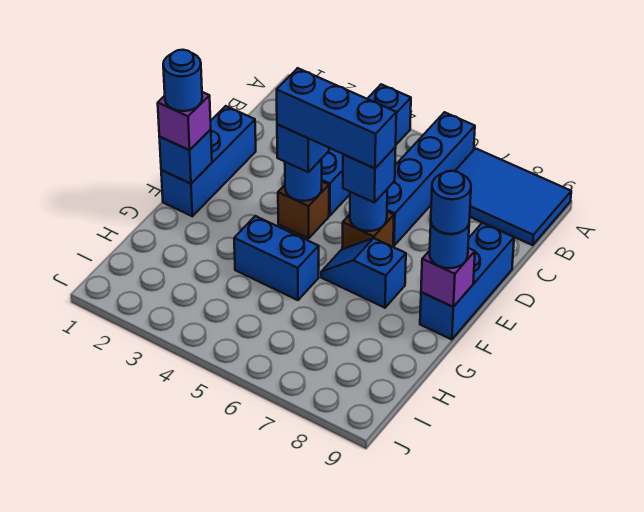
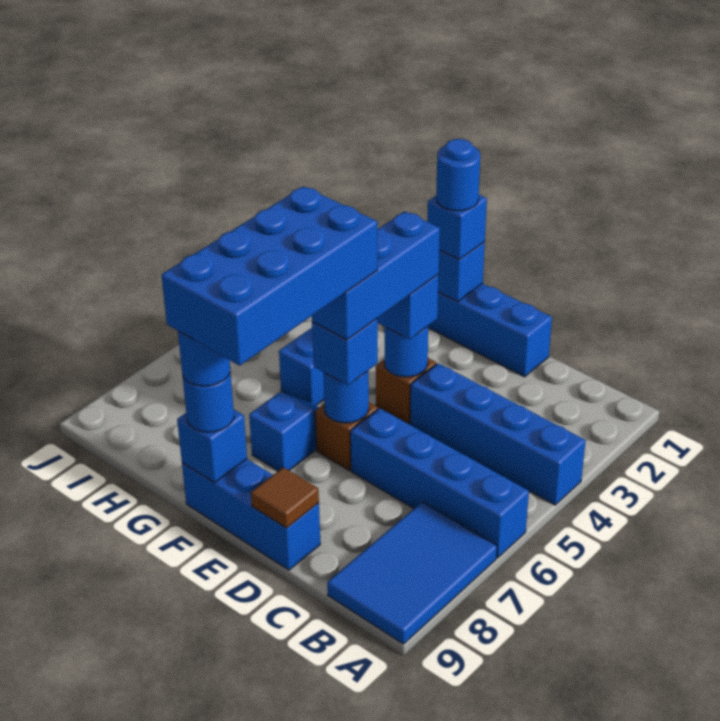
none -> brown 1x1 tile [251,467,319,528]
none -> blue 2x4 brick [161,186,377,366]
purple 1x1 brick [158,92,211,150] -> blue 1x1 brick [427,195,487,260]
purple 1x1 brick [421,248,475,307] -> blue 1x1 brick [177,410,247,483]

